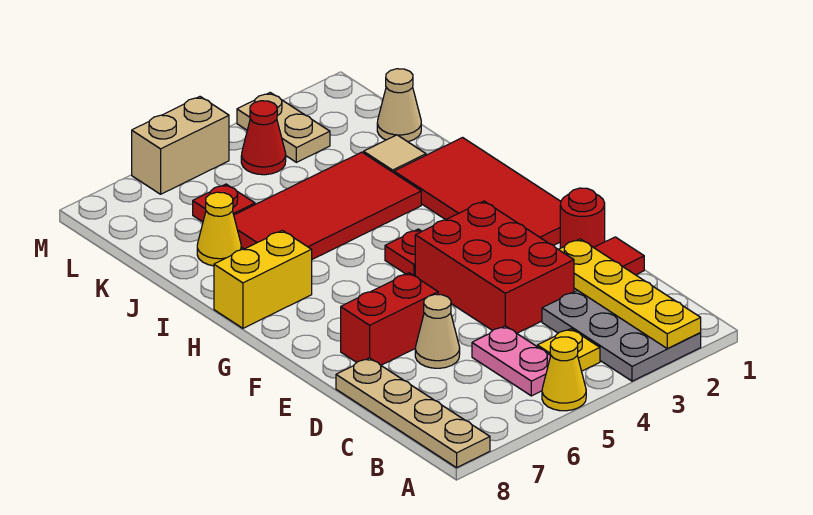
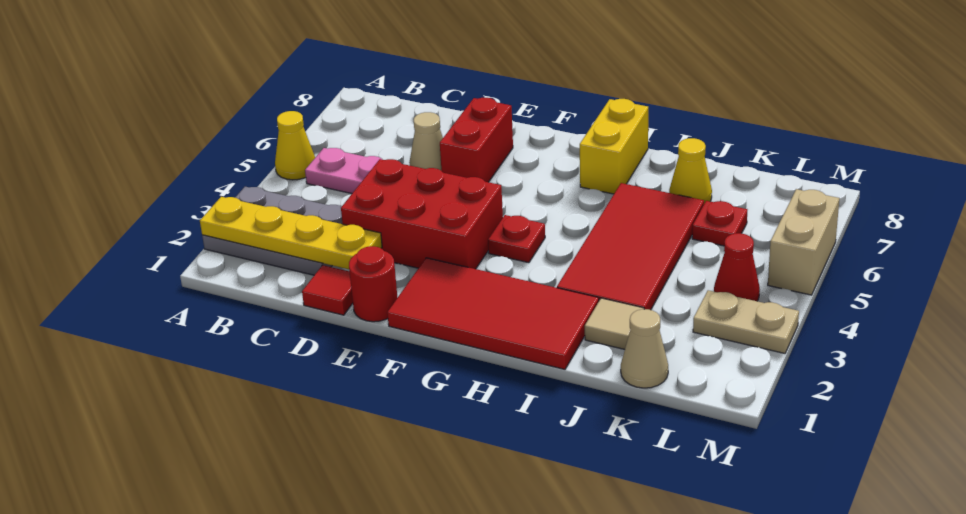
tan 1x4 plate [336,358,490,468] -> none
yellow 1x1 plate [537,329,600,371] -> none

